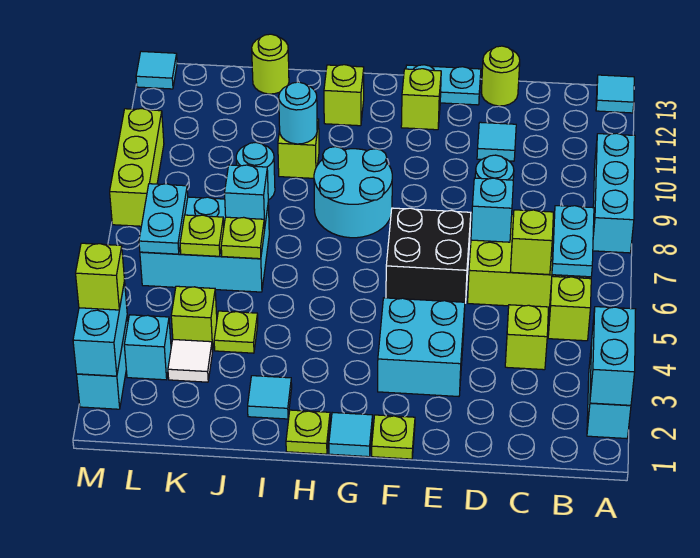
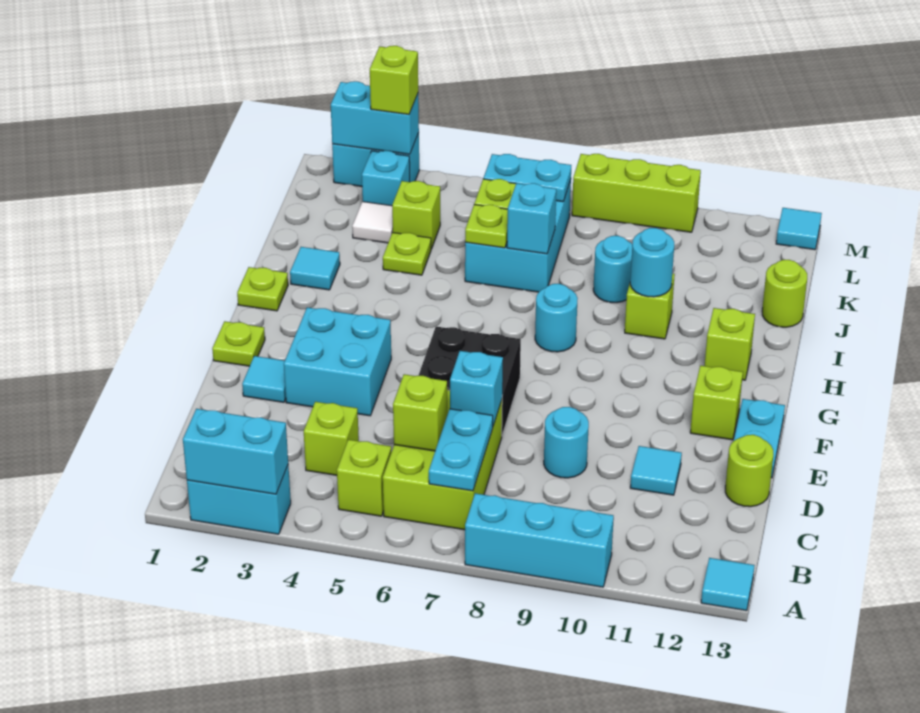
cyan 1x2 plate [552,206,594,277] -> cyan 1x2 plate turned to [429,409,493,491]
cyan 1x1 tile [329,413,373,457] -> cyan 1x1 tile moved to [242,356,286,402]
cyan 2x2 round brick [314,147,392,238] -> cyan 1x1 round brick [535,284,578,352]

